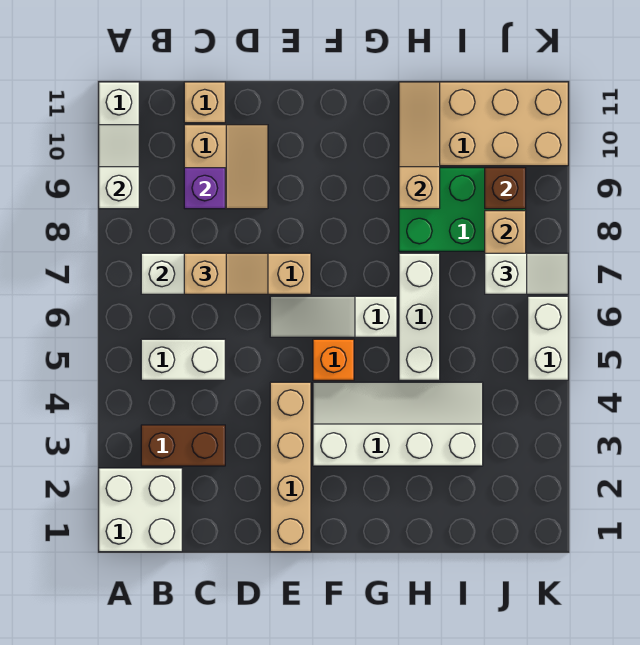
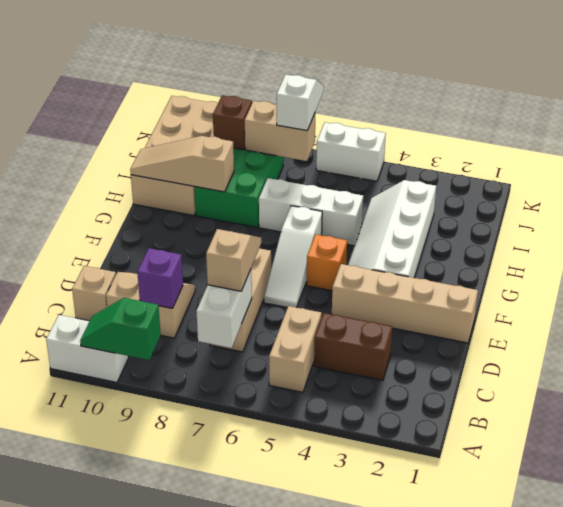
white 2x2 brick [99,468,182,552] -> none
white 1x2 slope [99,125,139,209] -> green 1x2 slope [80,298,161,360]
brown 1x2 brick [141,425,225,466] -> brown 1x2 brick turned to [314,313,392,380]
white 1x2 brick [141,339,225,380] -> tan 1x2 brick [269,306,322,392]

